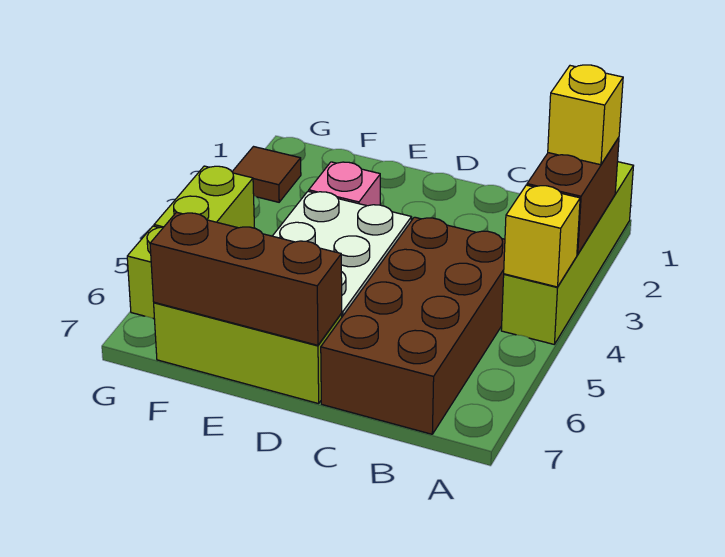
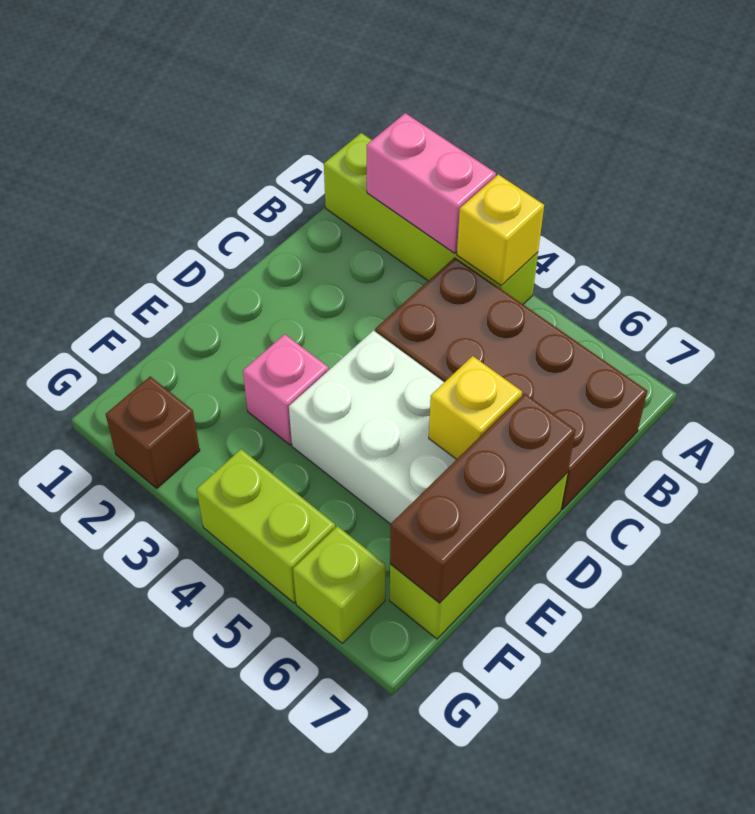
brown 1x2 brick [527,138,619,255] -> pink 1x2 brick [367,113,496,253]
yellow 1x1 brick [548,65,623,165] -> yellow 1x1 brick moved to [429,356,522,459]
brown 1x1 tile [232,147,301,202] -> brown 1x1 brick [106,376,200,488]

